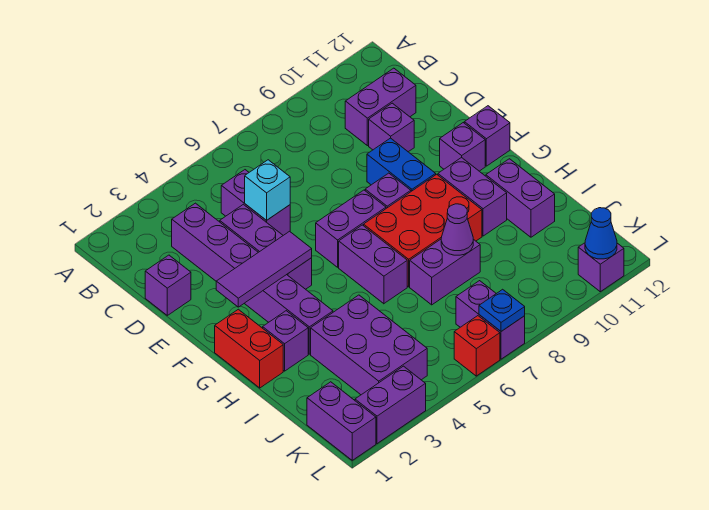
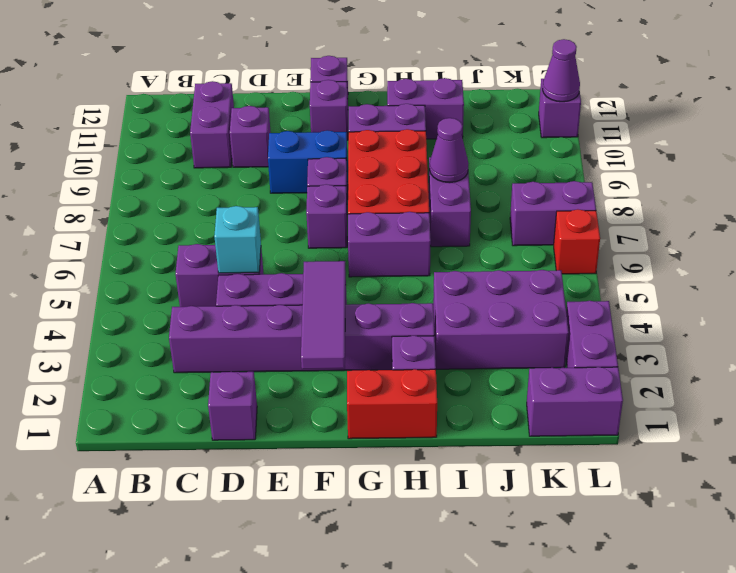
purple 1x2 brick [316,190,386,267] -> purple 1x1 brick [306,184,347,248]
blue 1x1 plate [479,289,525,331] -> none
blue 1x1 cone [585,208,617,259] -> purple 1x1 cone [543,39,580,102]

